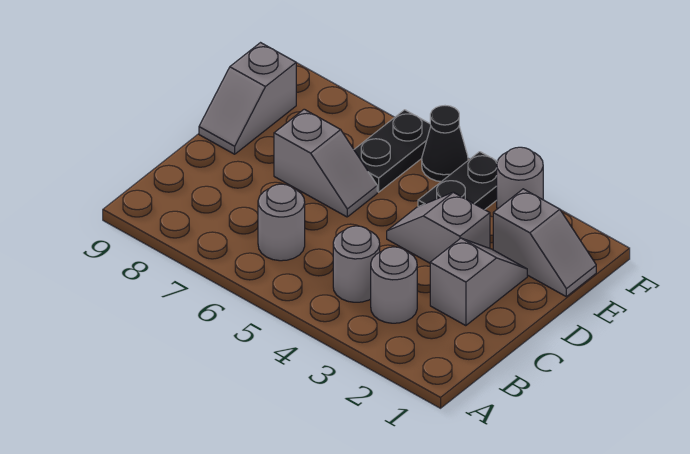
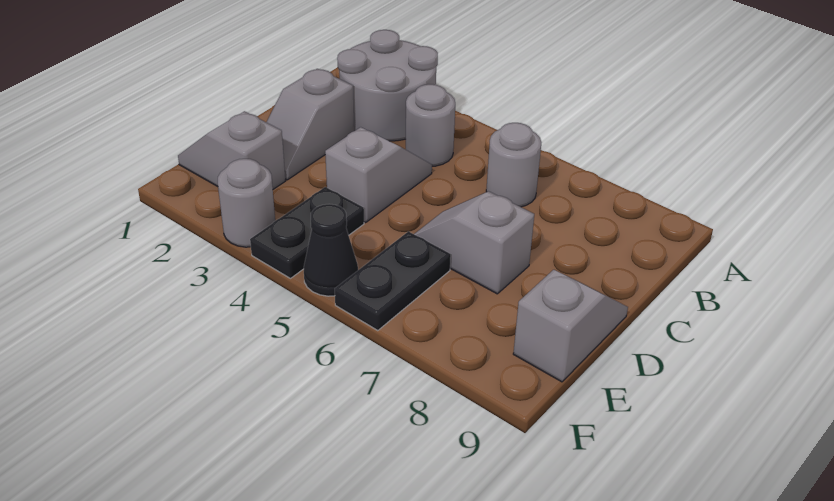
grey 1x1 round brick [371,247,417,323] -> grey 2x2 round brick [337,30,438,141]
grey 1x2 slope [387,192,490,263] -> grey 1x2 slope turned to [325,127,432,223]

